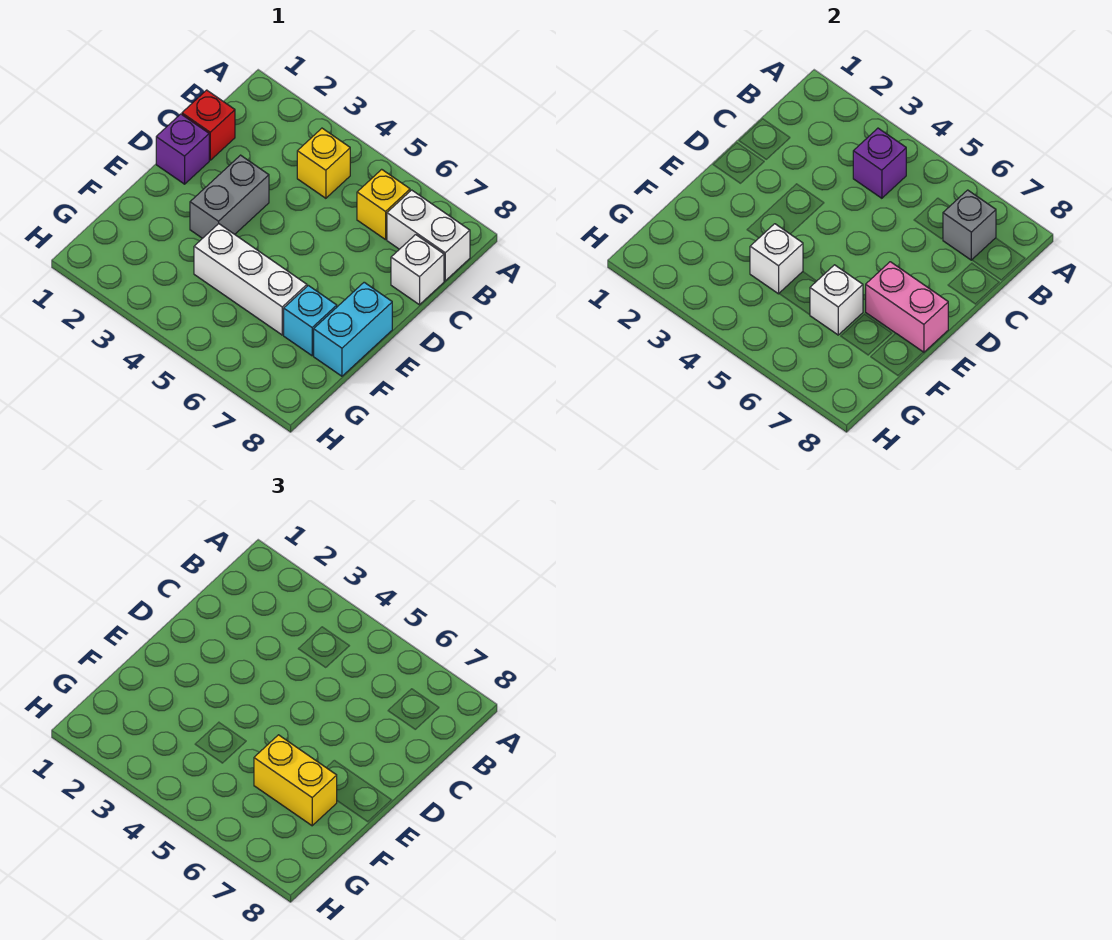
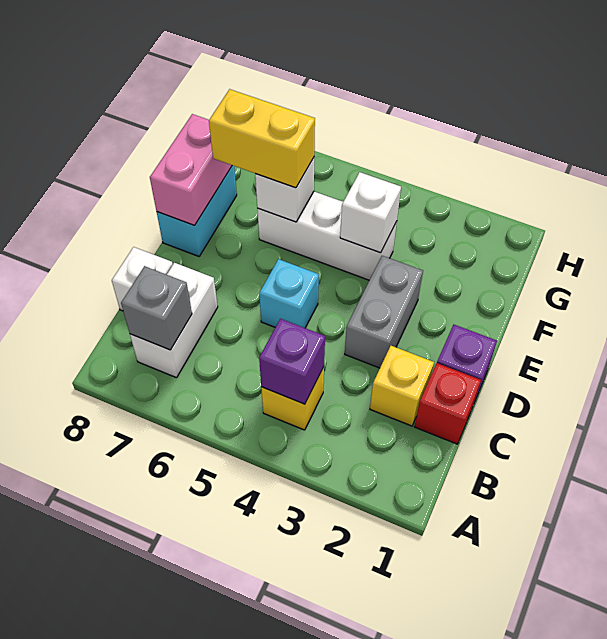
yellow 1x1 brick [357,169,410,240] -> yellow 1x1 brick moved to [370,346,434,426]
white 1x2 brick [387,190,470,281] -> white 1x2 brick turned to [130,263,218,378]
pink 1x2 brick [866,262,948,352] -> pink 1x2 brick turned to [150,114,232,225]
cyan 1x1 brick [284,286,337,356] -> cyan 1x1 brick moved to [259,259,319,328]

